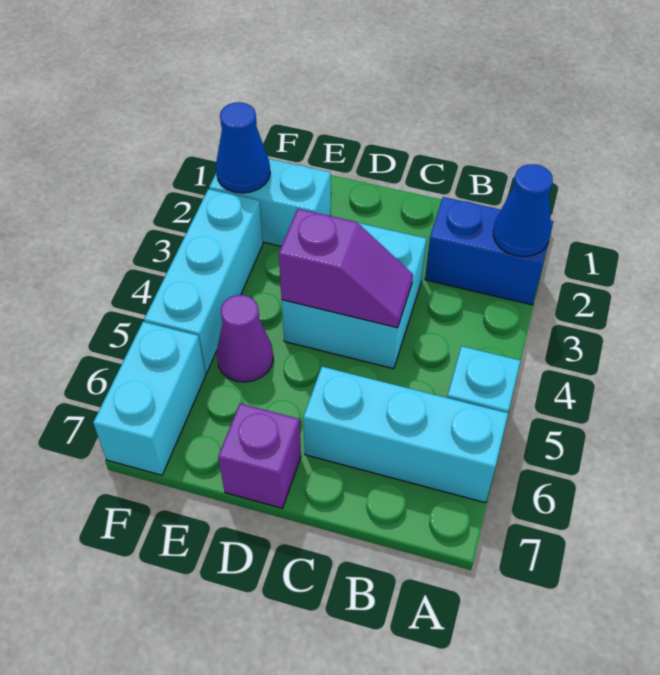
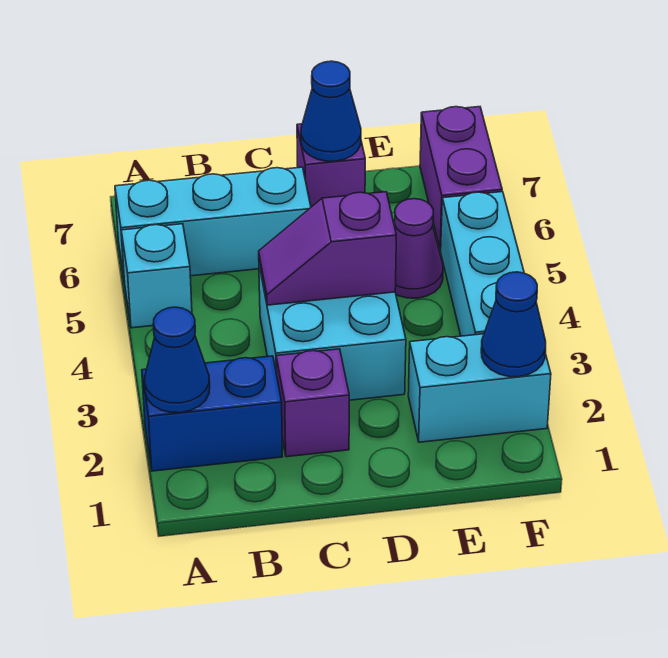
none -> purple 1x1 brick [276,349,349,457]
none -> blue 1x1 cone [301,61,361,161]
cyan 1x2 brick [93,322,206,475] -> purple 1x2 brick [420,107,502,250]

